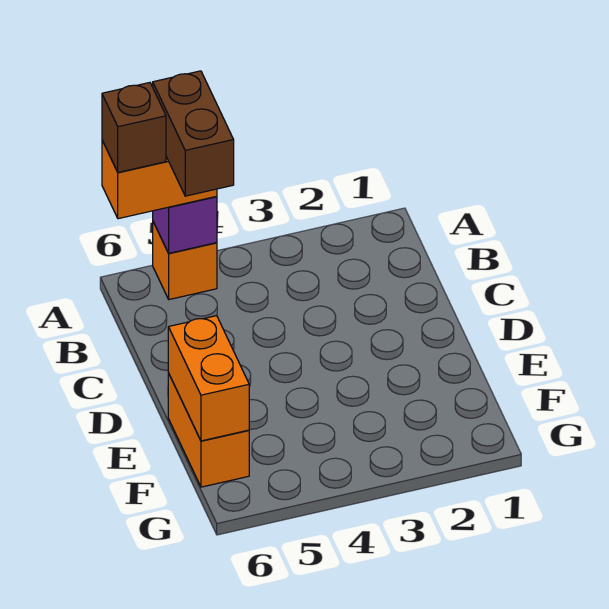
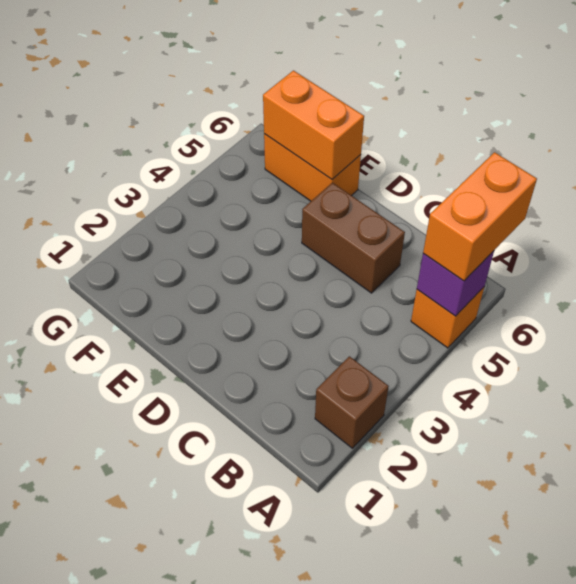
brown 1x2 brick [153,71,234,196] -> brown 1x2 brick moved to [302,183,405,293]
brown 1x1 brick [102,83,166,172] -> brown 1x1 brick moved to [315,356,389,448]

